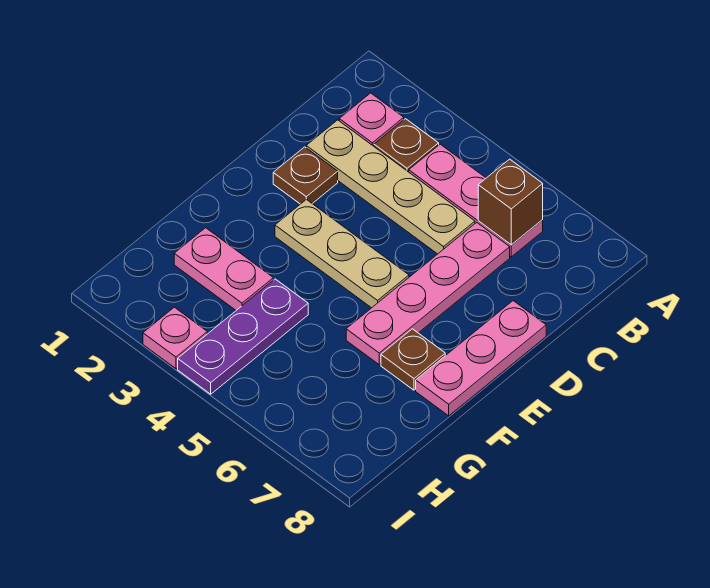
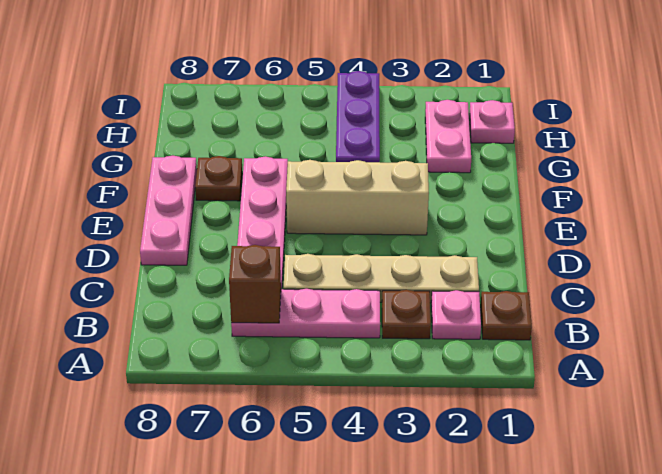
brown 1x1 plate [273,147,338,204] -> brown 1x1 plate moved to [481,291,532,340]
tan 1x3 plate [275,199,409,308] -> tan 1x3 brick [286,160,429,235]
pink 1x2 plate [174,228,273,310] -> pink 1x2 plate turned to [425,100,471,173]
pink 1x1 plate [143,307,207,369] -> pink 1x1 plate moved to [469,100,515,143]

